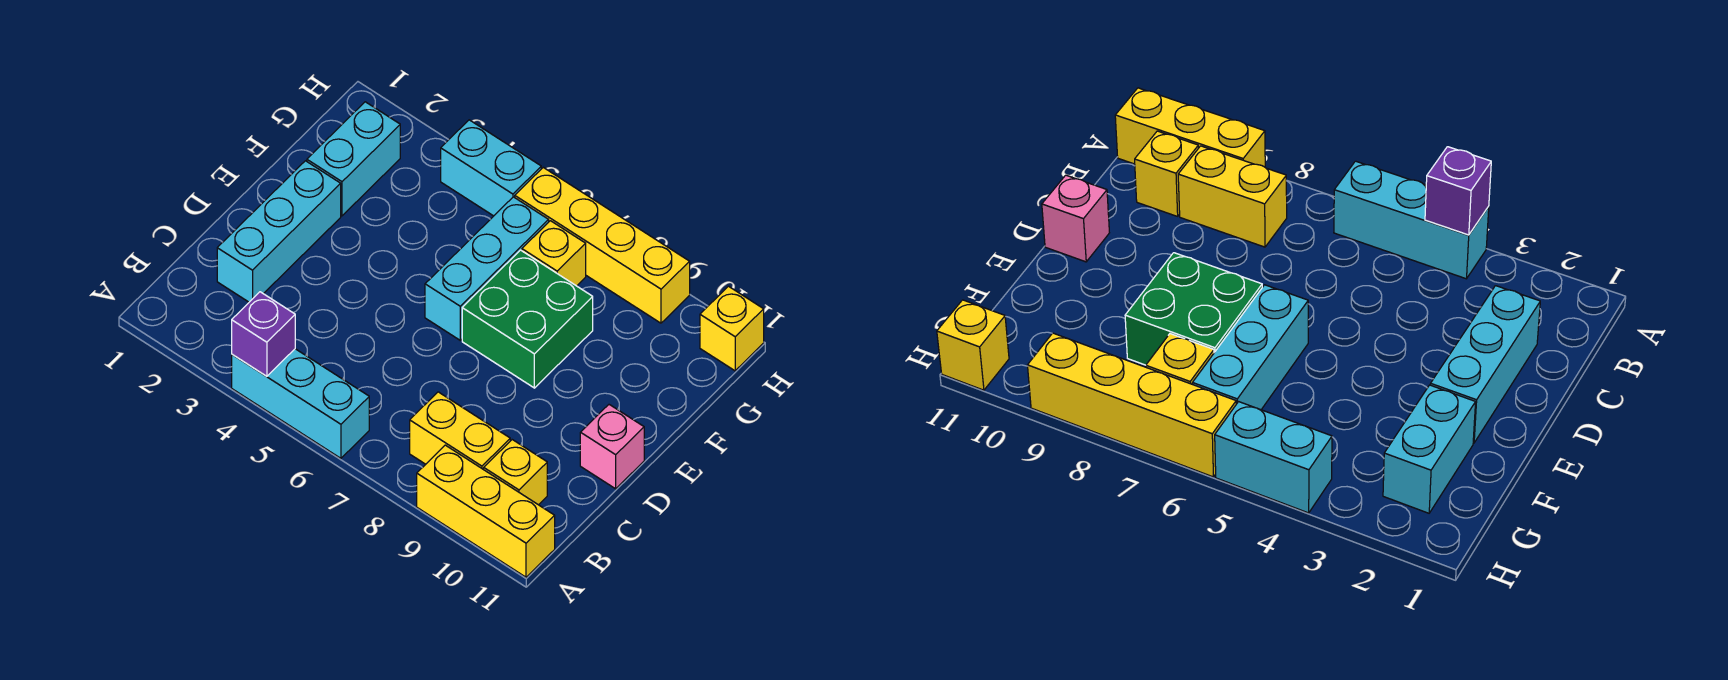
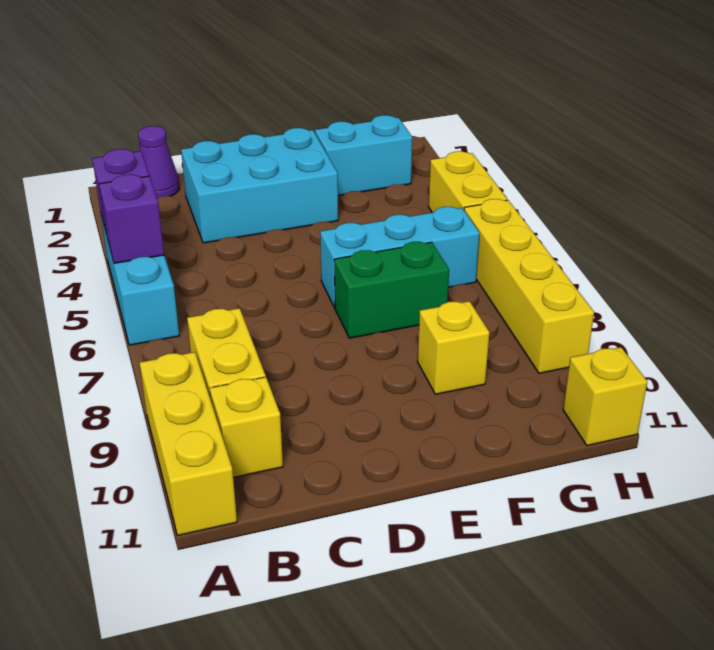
none -> purple 1x1 brick [99,174,164,263]
none -> purple 1x1 cone [138,126,179,198]
cyan 1x3 brick [217,161,341,302] -> cyan 2x3 brick [181,128,338,243]
pink 1x1 brick [580,405,644,489] -> none
green 2x2 brick [462,250,593,388] -> green 1x2 brick [334,242,449,338]
yellow 1x1 brick [522,221,586,286] -> yellow 1x1 brick moved to [418,301,489,394]
cyan 1x2 brick [441,120,541,216] -> yellow 1x2 brick [429,151,507,213]

